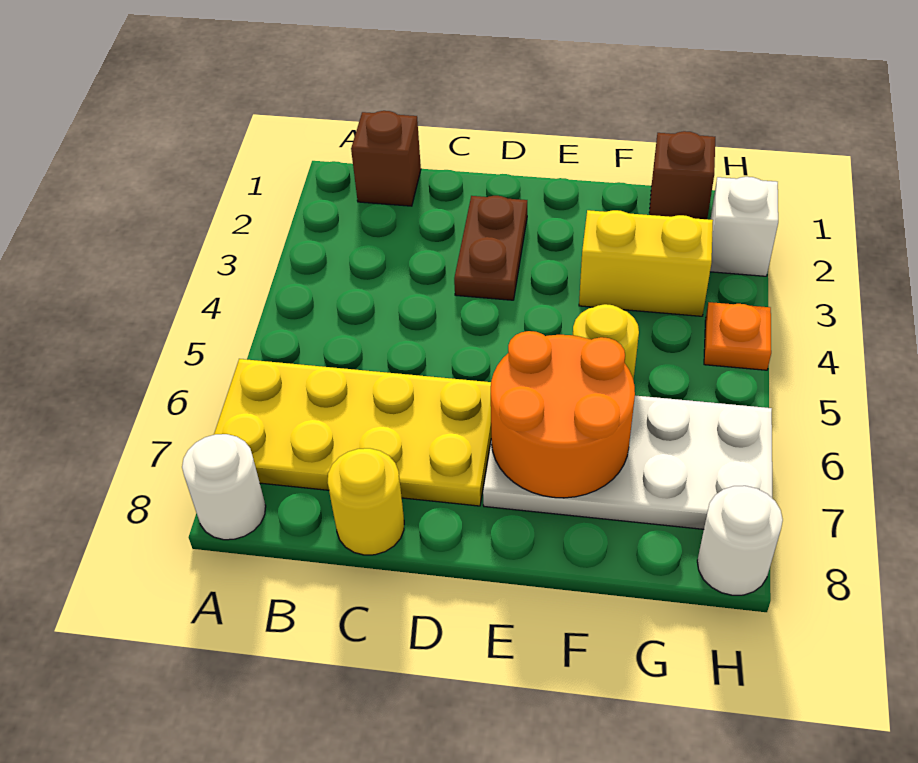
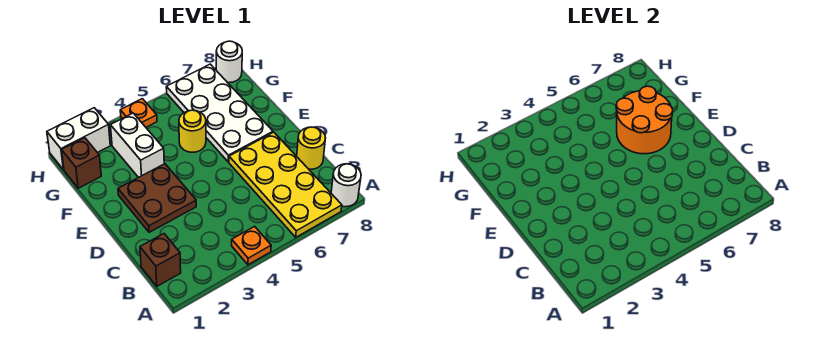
none -> orange 1x1 plate [232,226,271,265]
brown 1x2 plate [454,196,527,300] -> brown 2x2 plate [118,164,196,232]
yellow 1x2 brick [579,210,713,316] -> white 1x2 brick [111,113,164,178]
white 1x1 brick [710,177,778,276] -> white 1x2 brick [47,108,110,170]

